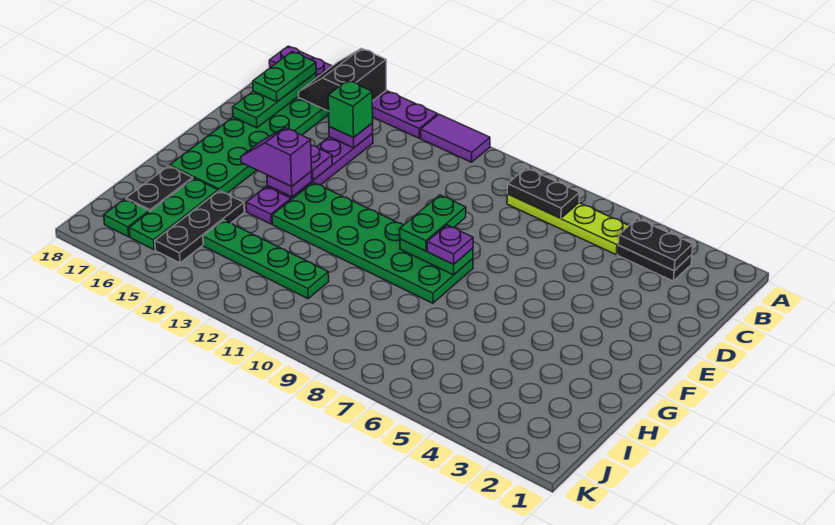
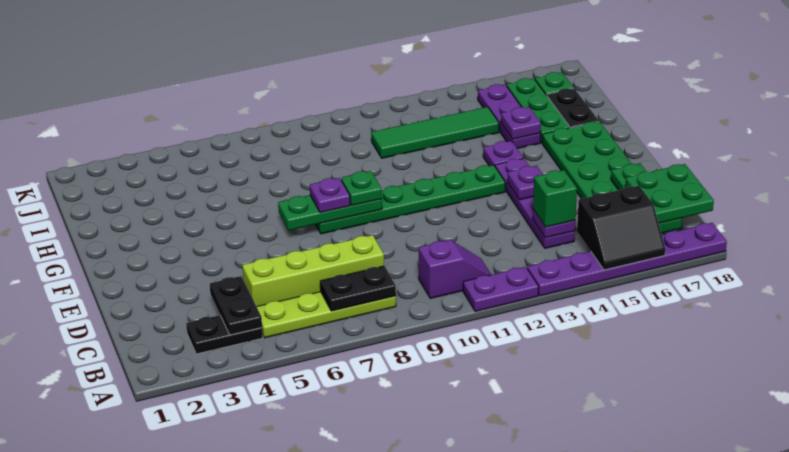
purple 1x2 tile [421,114,490,162] -> purple 1x2 plate [463,267,539,311]
black 2x2 slope [299,48,386,111] -> black 2x2 slope turned to [577,186,666,270]
black 1x2 plate [618,219,693,271] -> black 1x2 plate turned to [210,276,262,335]
green 1x2 plate [253,52,316,102] -> green 2x2 plate [625,164,714,223]
none -> lime 1x4 brick [242,235,384,306]
green 1x2 plate [400,195,466,251] -> green 1x1 plate [341,171,382,205]
green 2x6 plate [272,182,473,303] -> green 1x6 plate [316,165,505,234]
green 1x2 plate [400,239,473,275] -> green 1x3 plate [278,195,382,230]
purple 1x1 plate [267,171,312,197] -> purple 1x1 plate moved to [501,107,541,139]
purple 1x2 slope [241,128,312,187] -> purple 1x2 slope moved to [419,240,491,298]
black 1x3 plate [155,191,244,263] -> purple 1x3 plate [478,84,541,149]
green 1x4 plate [203,220,329,299] -> green 1x4 tile [371,107,499,158]

